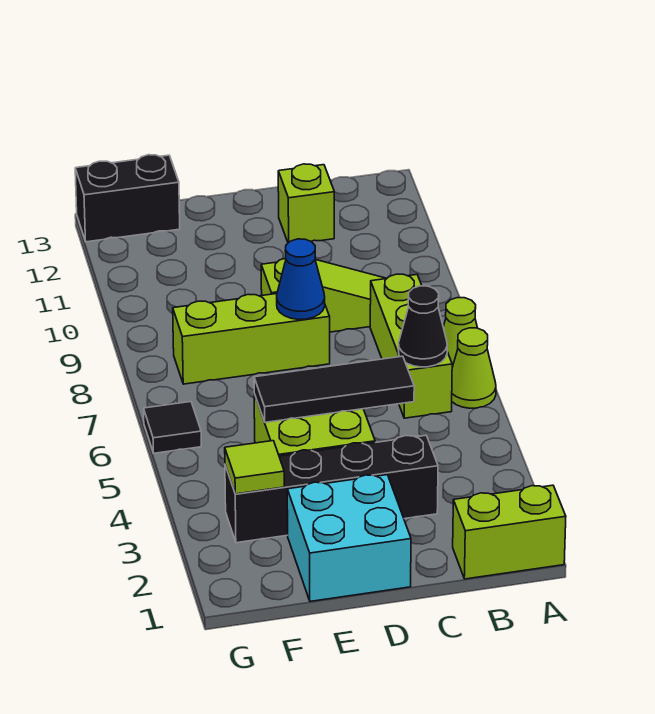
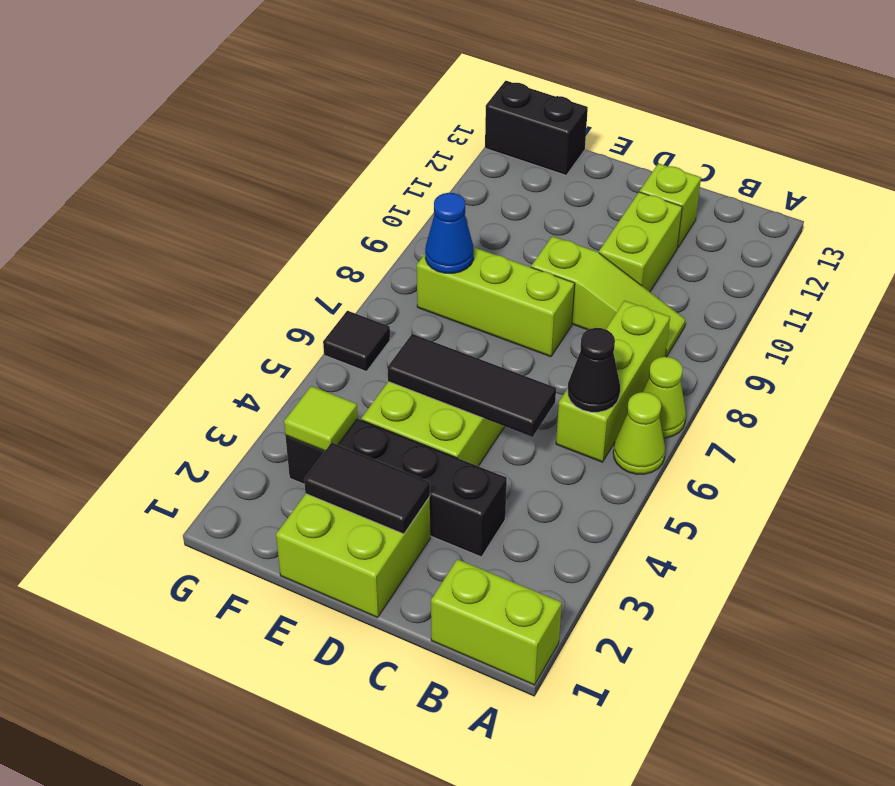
none -> lime 1x2 brick [599,192,682,292]
cyan 2x2 brick [287,475,411,601] -> lime 2x2 brick [276,494,430,618]
none -> black 1x2 tile [304,442,430,534]
blue 1x1 cone [277,239,325,320] -> blue 1x1 cone moved to [425,193,474,273]

